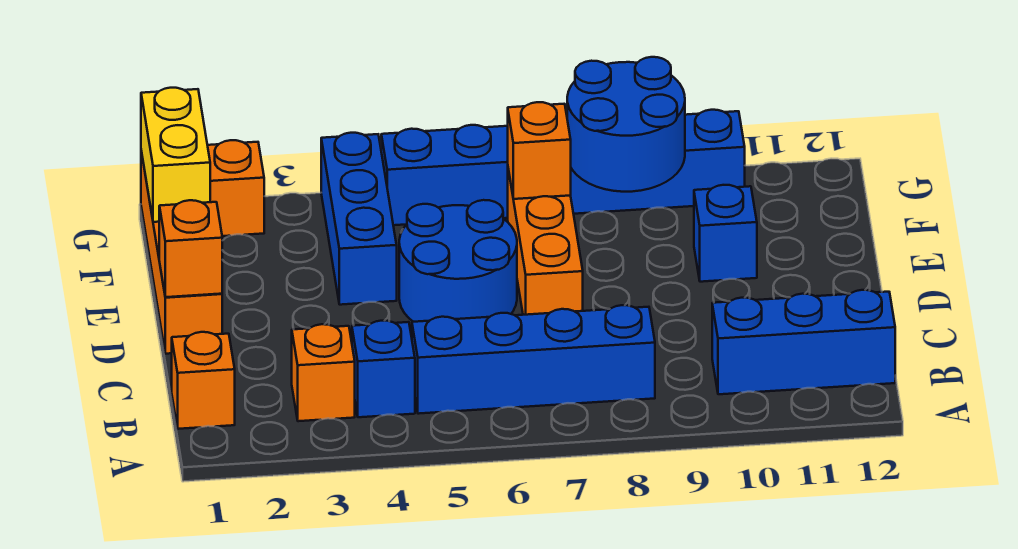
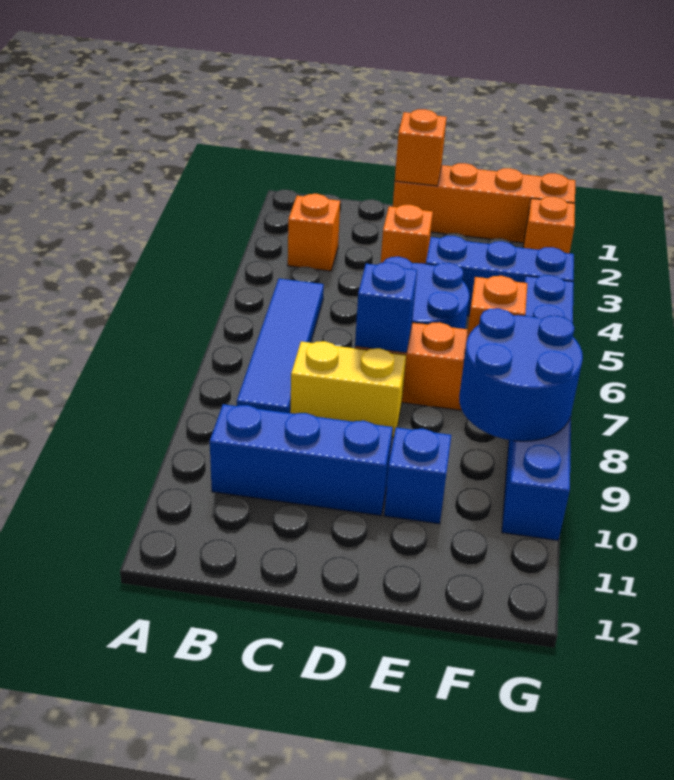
orange 1x1 brick [172,332,235,429] -> orange 1x1 brick moved to [381,205,433,264]
blue 1x1 brick [352,321,415,417] -> blue 1x1 brick moved to [355,262,417,353]
blue 1x4 brick [412,305,655,414] -> blue 1x4 tile [237,279,324,413]
blue 1x3 brick [712,290,895,394] -> blue 1x3 brick turned to [210,404,393,516]
yellow 1x2 brick [141,88,210,222] -> yellow 1x2 brick moved to [290,341,406,437]

